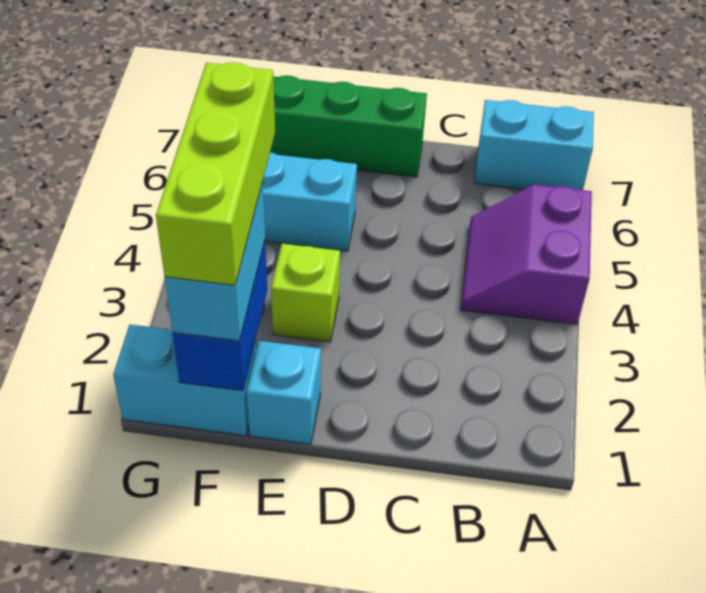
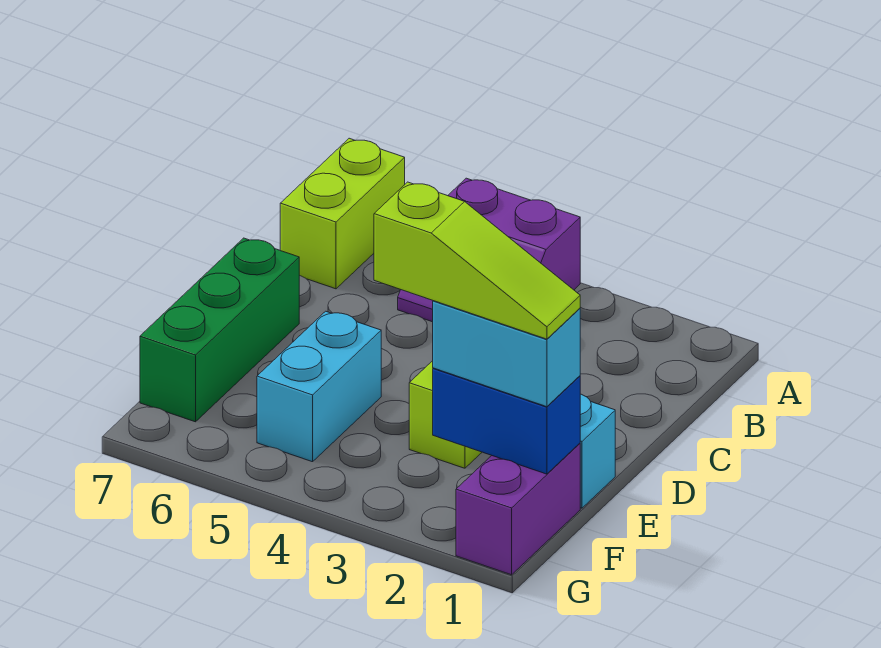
cyan 1x2 brick [474,100,594,190] -> lime 1x2 brick [280,138,405,289]
cyan 1x2 brick [113,325,256,436] -> purple 1x2 brick [456,443,580,575]
lime 1x3 brick [156,62,275,285] -> lime 1x3 slope [374,182,580,339]

